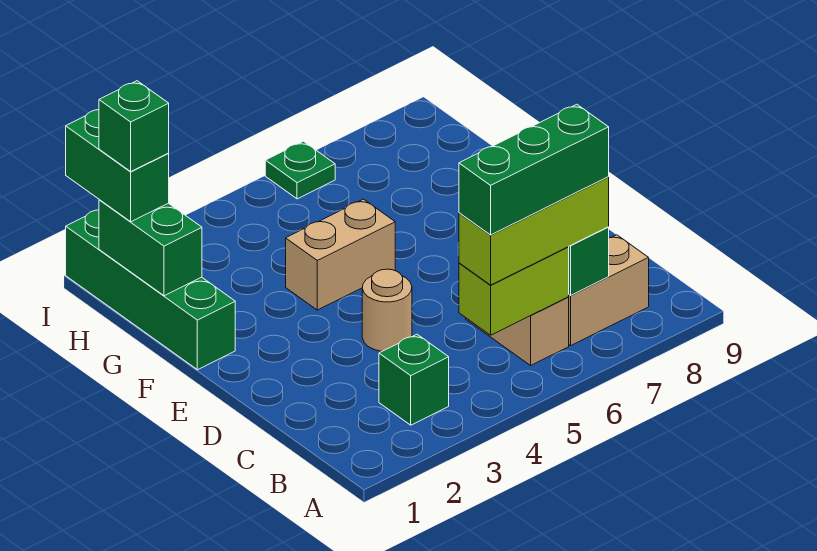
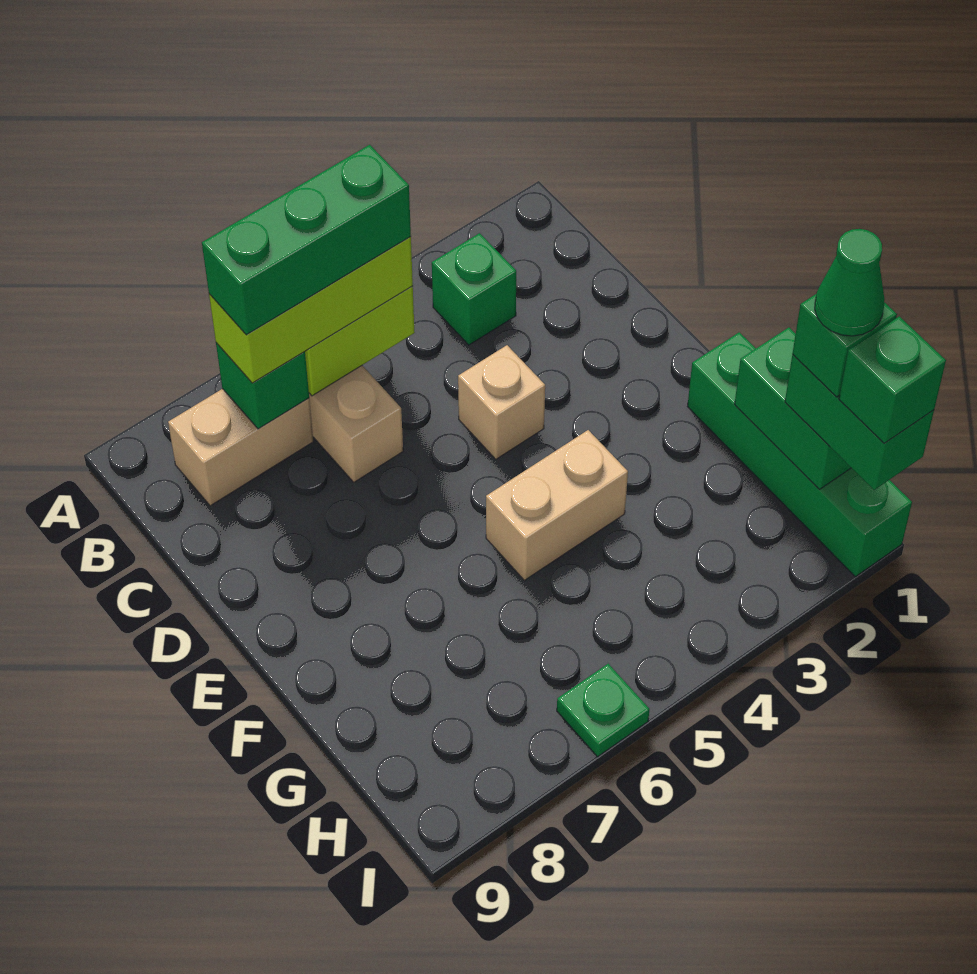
tan 1x1 round brick [362,269,412,351] -> tan 1x1 brick [458,345,545,459]
none -> green 1x1 cone [815,229,885,336]
none -> green 1x1 brick [839,316,946,443]

